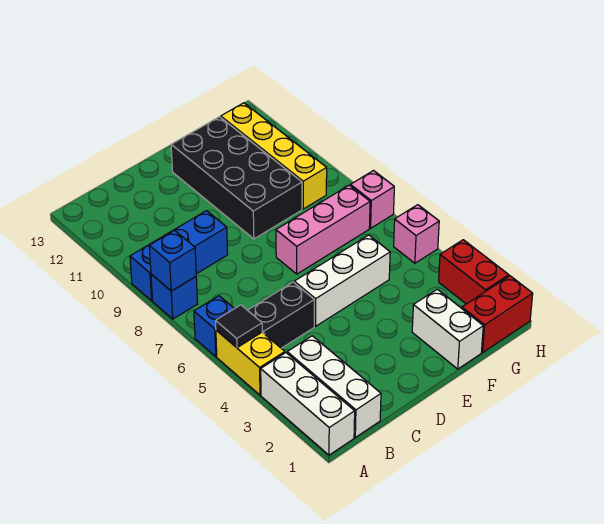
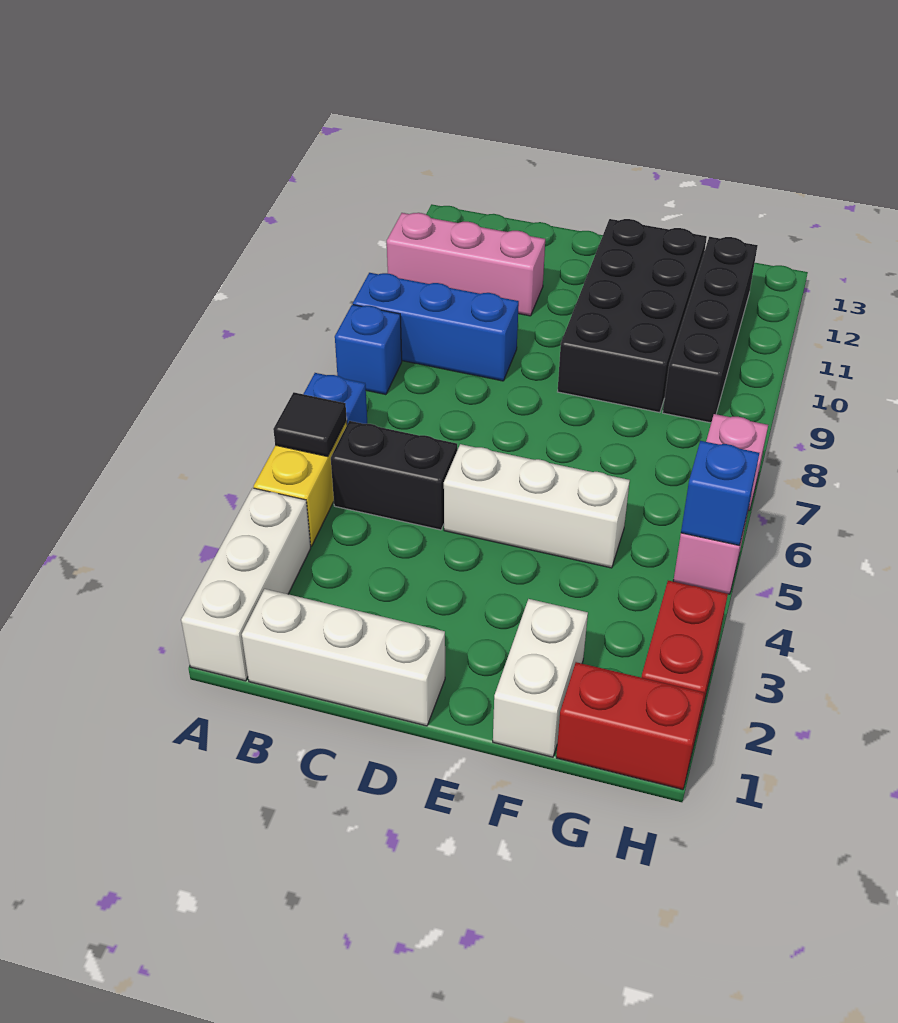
blue 1x1 brick [149,230,196,291] -> blue 1x1 brick moved to [681,441,759,545]
white 1x3 brick [287,336,381,437] -> white 1x3 brick turned to [242,589,445,726]
pink 1x3 brick [276,185,370,274] -> pink 1x3 brick moved to [387,213,545,316]
yellow 1x4 brick [221,103,327,209] -> black 1x4 brick [663,237,758,423]

